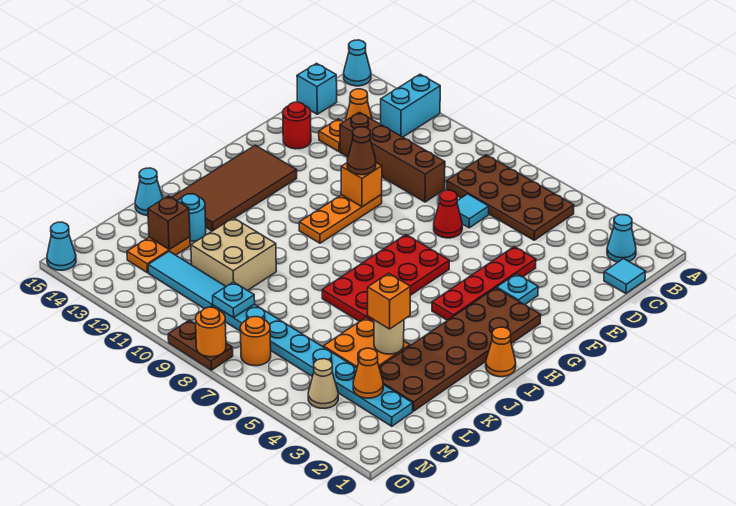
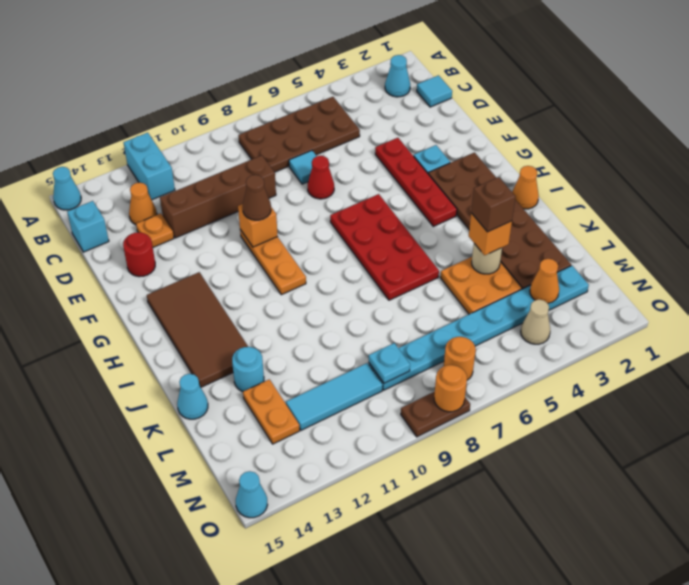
tan 2x2 brick [191,218,276,291] -> none
brown 1x1 brick [148,196,190,249] -> brown 1x1 brick moved to [471,177,516,232]

